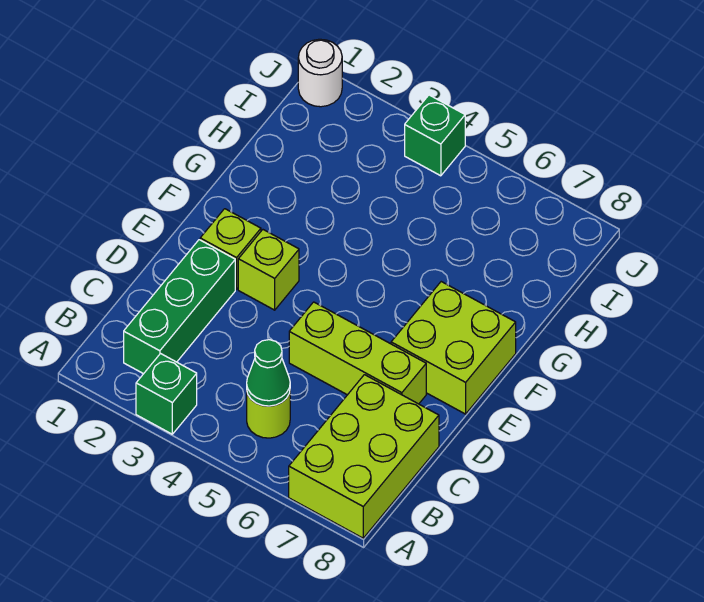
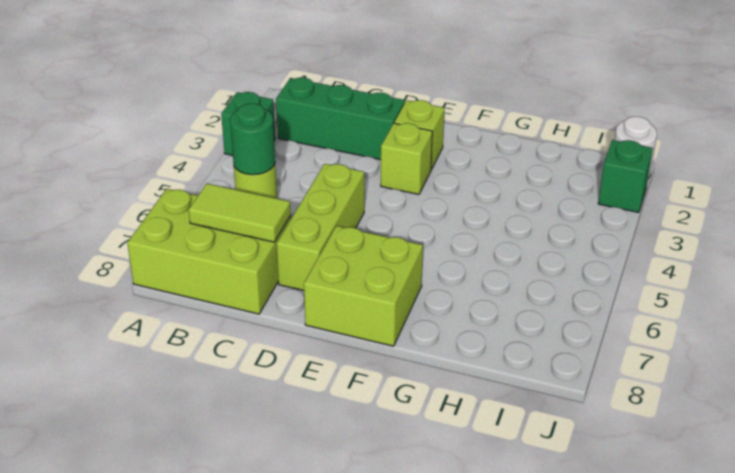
green 1x1 cone [247,340,290,406] -> green 1x1 round brick [230,104,275,175]
none -> lime 1x2 tile [189,184,291,242]
green 1x1 brick [405,95,465,176] -> green 1x1 brick moved to [598,140,653,212]

